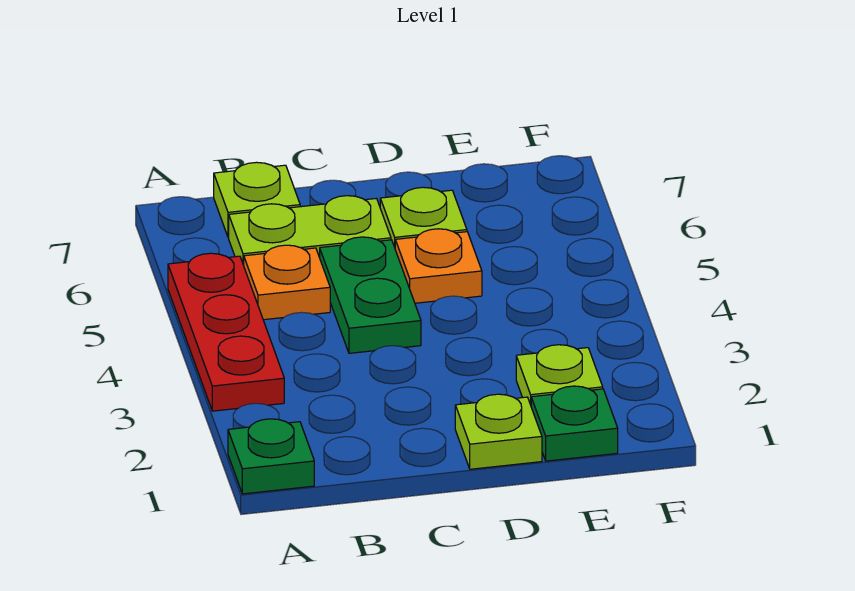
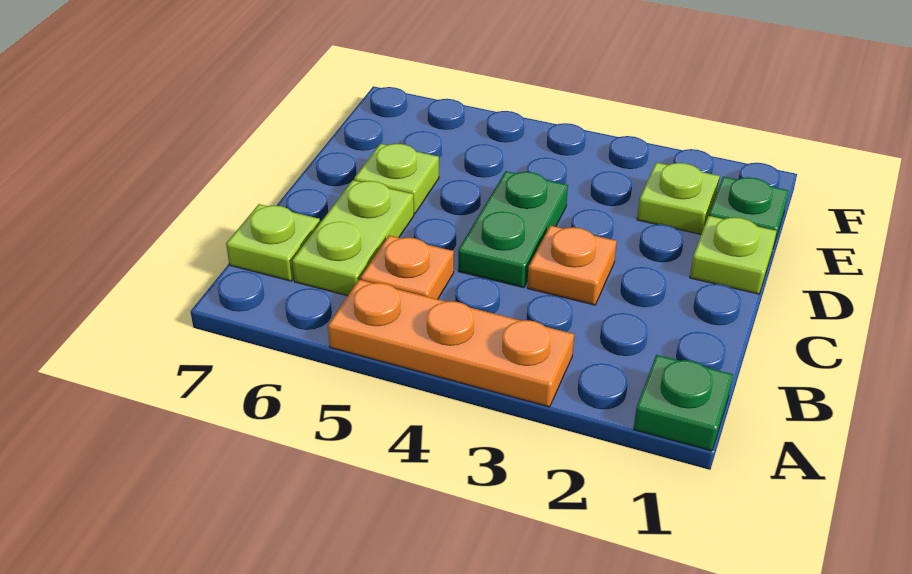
red 1x3 plate [168,253,284,411] -> orange 1x3 plate [328,280,574,407]
green 1x2 plate [320,237,421,353] -> green 1x2 plate turned to [458,171,568,288]
orange 1x1 plate [395,229,482,303] -> orange 1x1 plate moved to [527,225,617,305]

